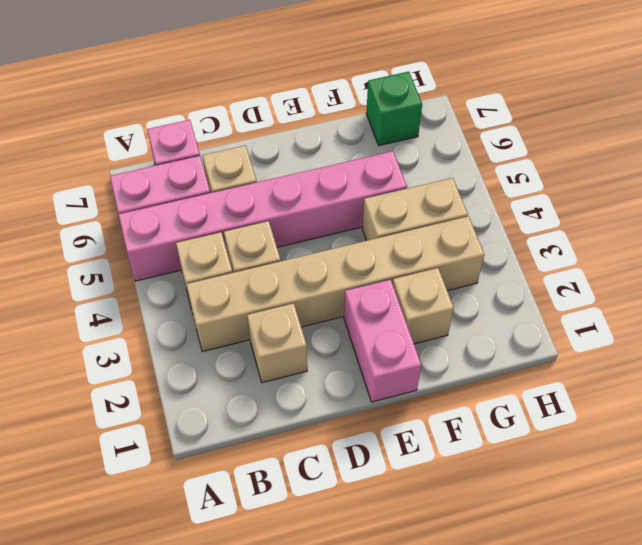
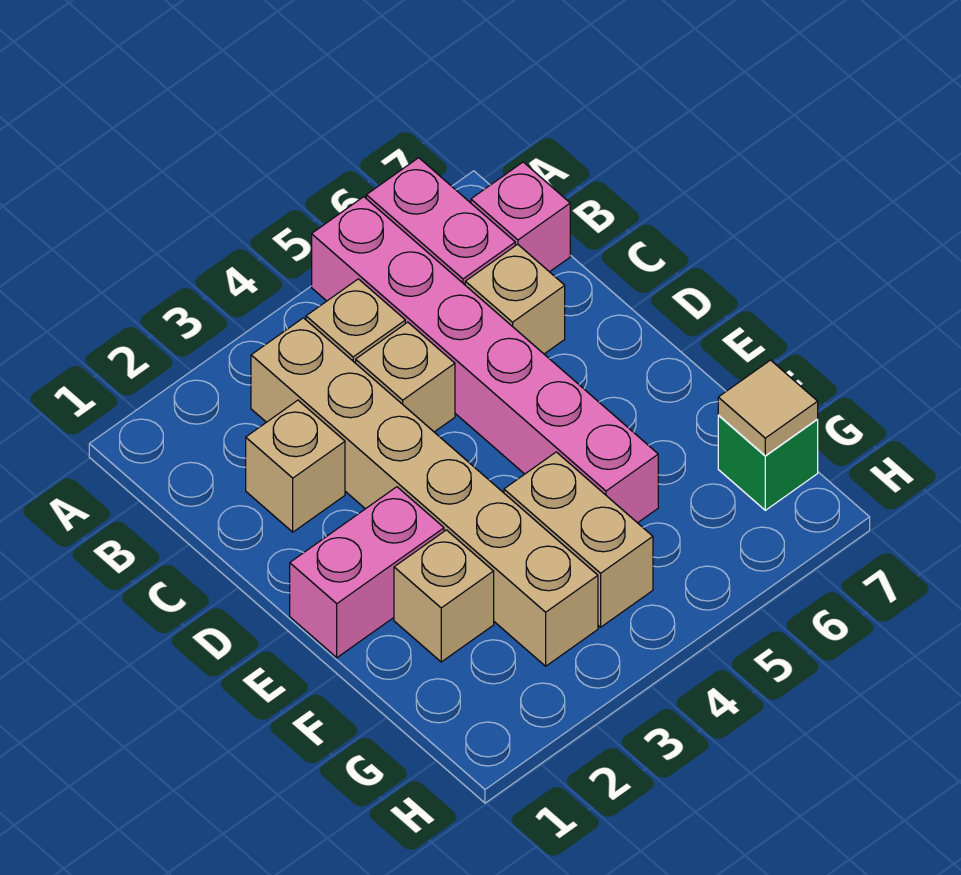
none -> tan 1x1 tile [718,360,818,456]

